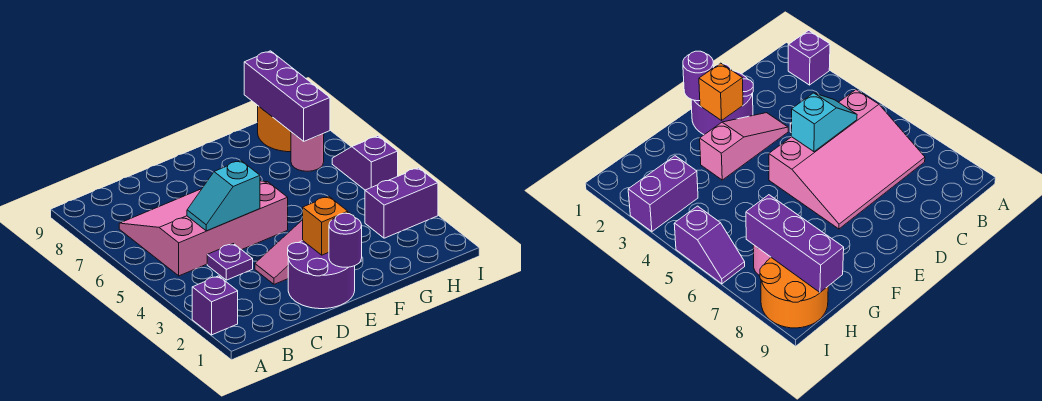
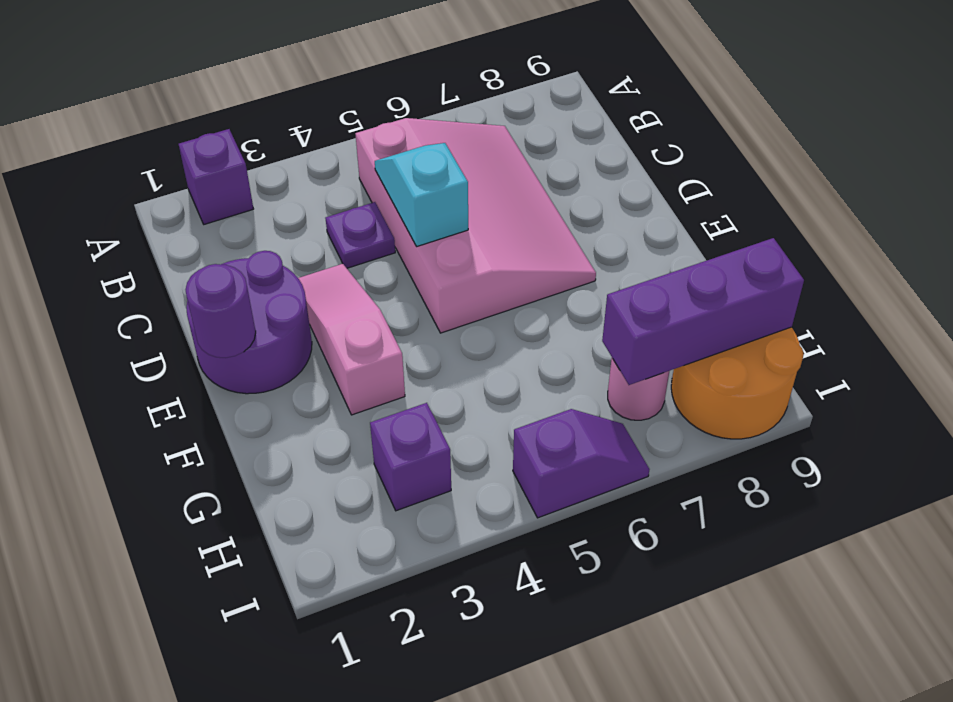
orange 1x1 brick [303,196,348,255] -> none
purple 1x2 brick [365,168,438,238] -> purple 1x1 brick [370,403,451,511]

